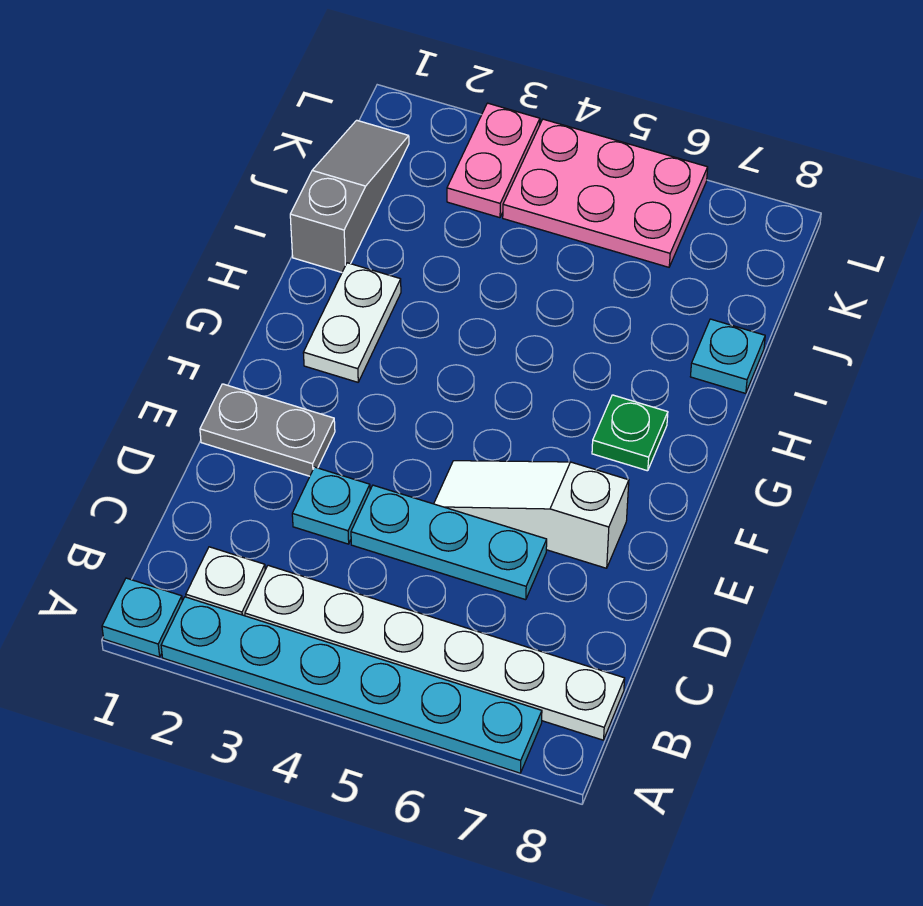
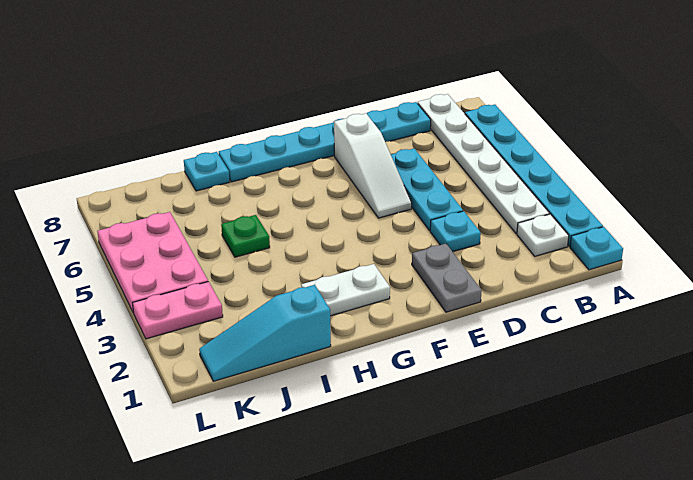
none -> cyan 1x6 plate [219,102,431,182]
green 1x1 plate [592,395,668,471] -> green 1x1 plate moved to [221,215,270,257]
grey 1x3 slope [290,120,409,272] -> cyan 1x3 slope [199,285,331,381]

